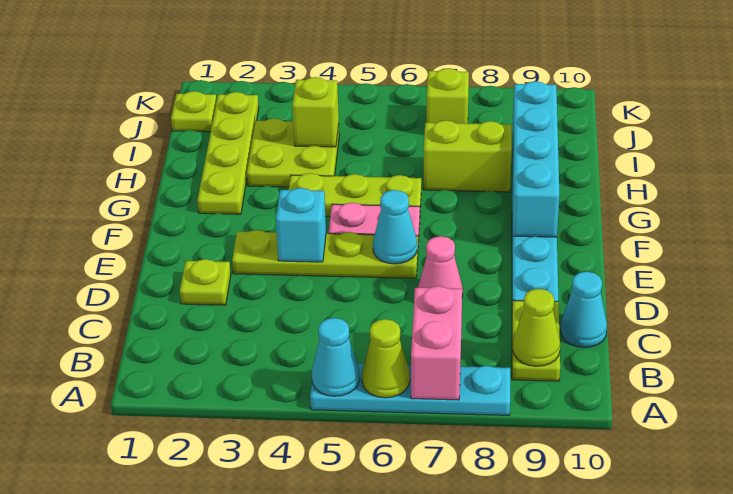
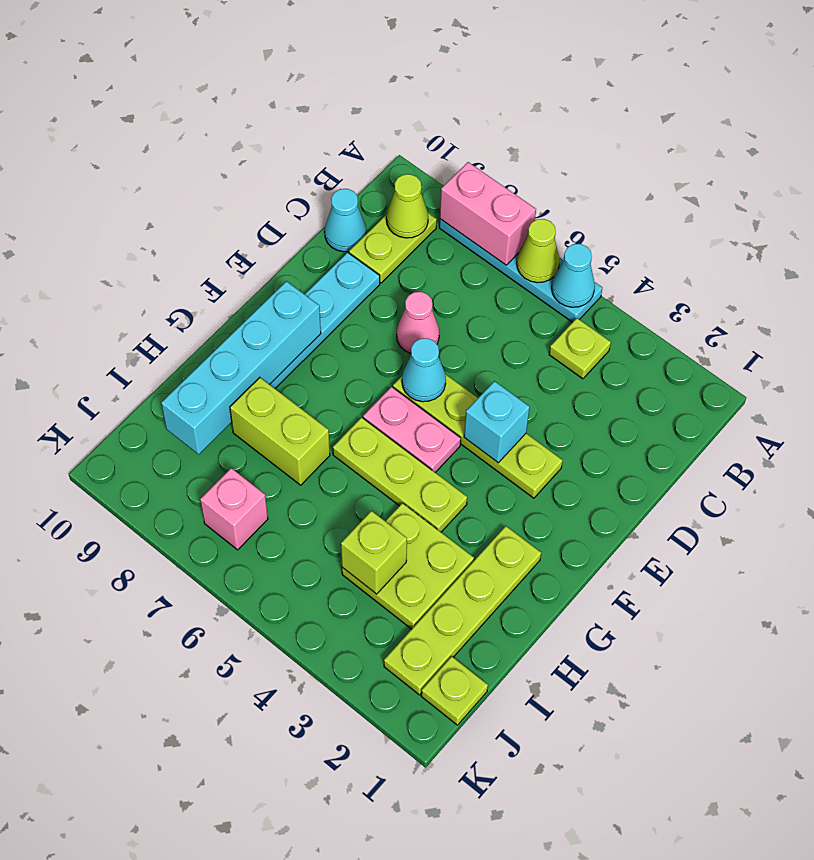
pink 1x2 brick [411,286,462,400] -> pink 1x2 brick turned to [440,162,536,265]
lime 1x1 plate [180,259,231,305] -> lime 1x1 plate moved to [549,318,611,379]
lime 1x1 brick [427,68,469,124] -> pink 1x1 brick [200,468,268,550]

